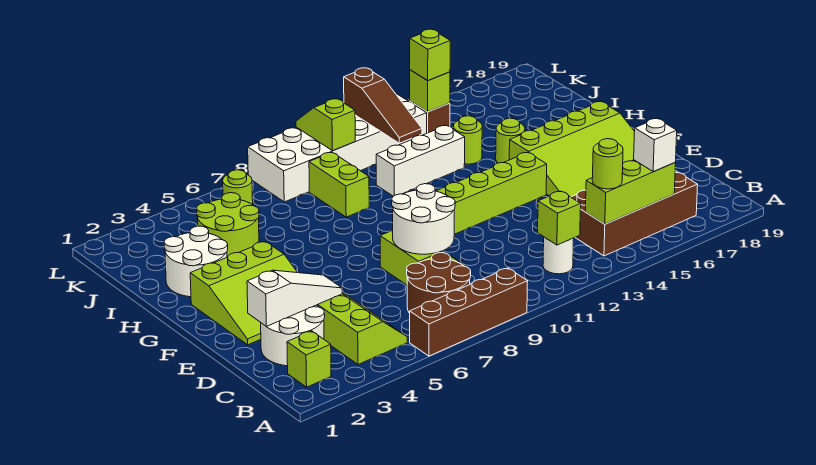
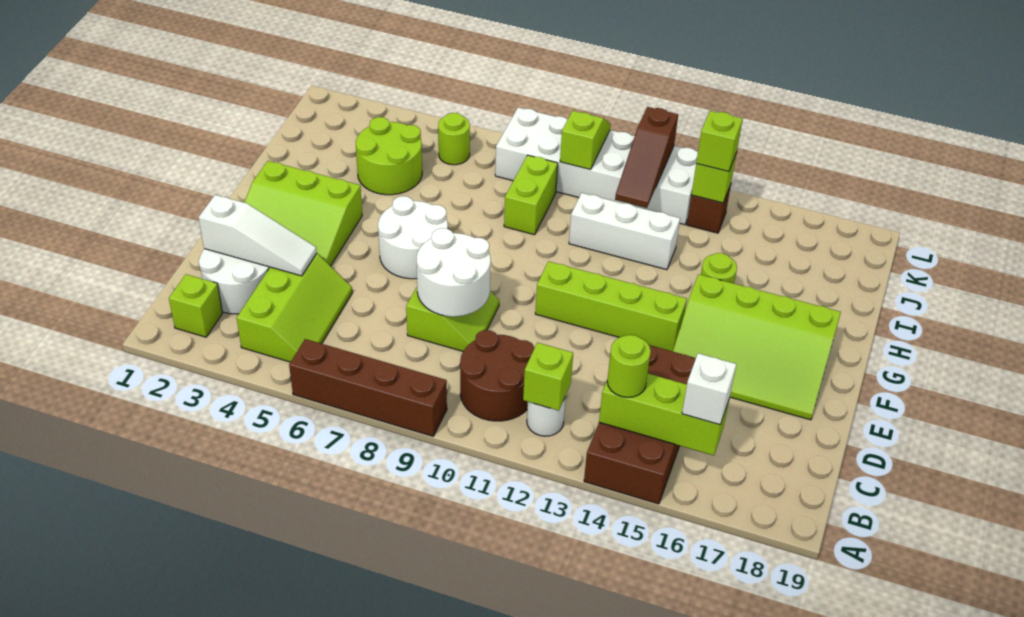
brown 2x2 round brick [407,253,471,313] -> brown 2x2 round brick moved to [460,330,535,421]
brown 2x4 brick [571,171,698,256] -> brown 2x4 brick turned to [584,345,696,504]
white 2x2 round brick [164,226,228,297] -> white 2x2 round brick moved to [378,196,448,279]
lime 1x1 round brick [453,116,482,164] -> none

